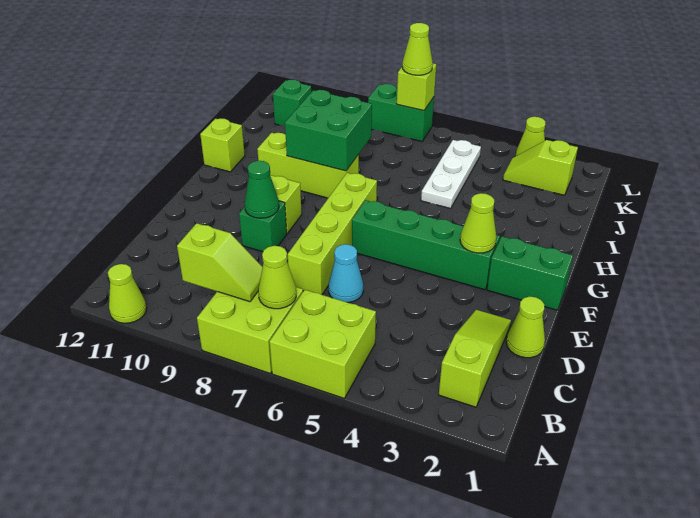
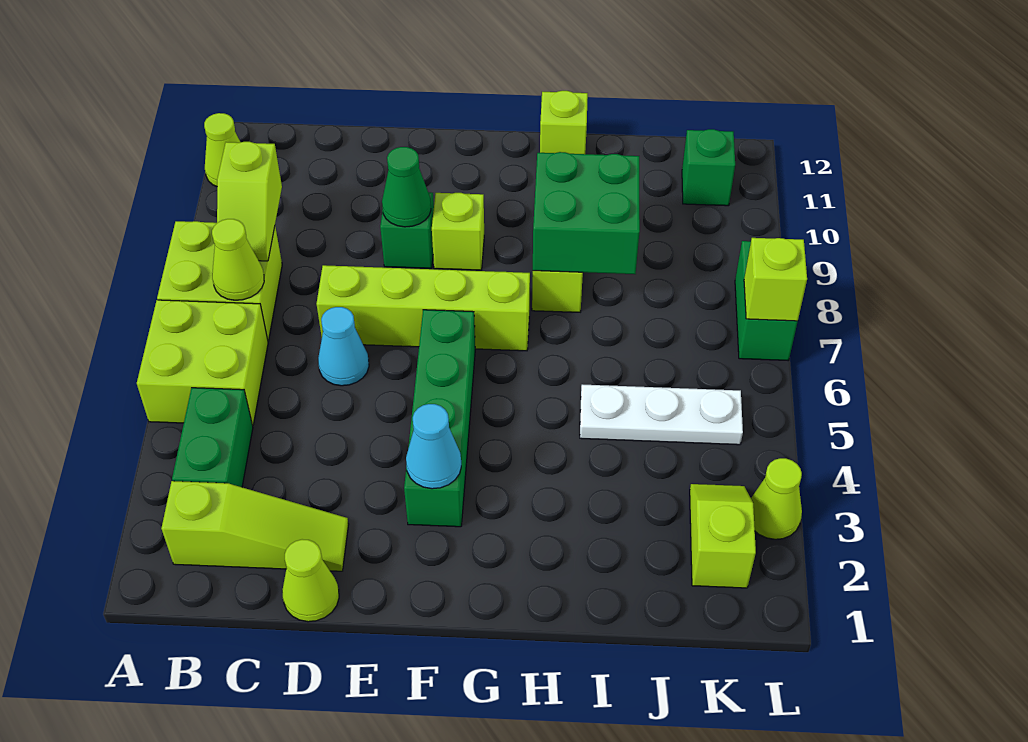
green 1x2 brick [487,236,573,310] -> green 1x2 brick moved to [172,388,253,487]
lime 1x1 cone [460,193,496,253] -> cyan 1x1 cone [406,404,461,489]
lime 1x1 cone [402,23,433,75] -> none

